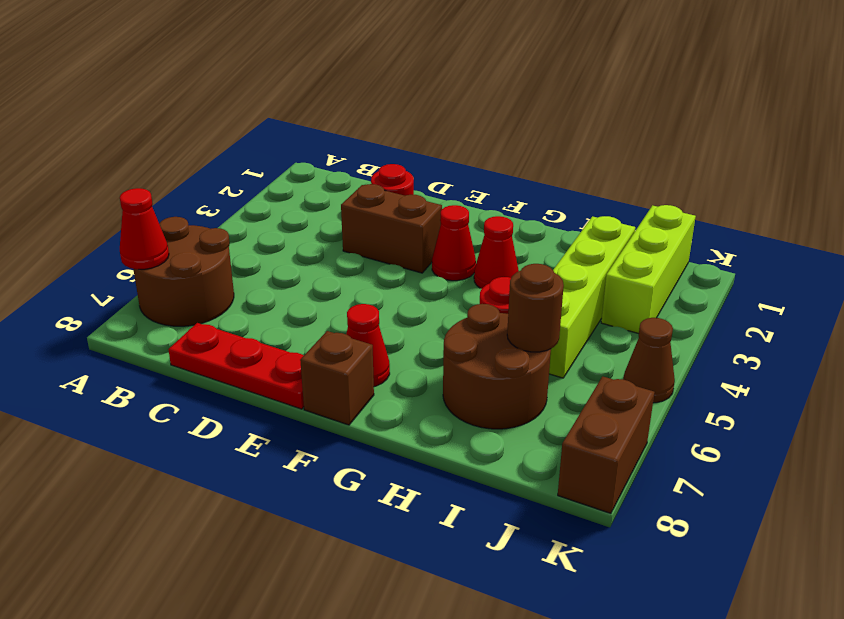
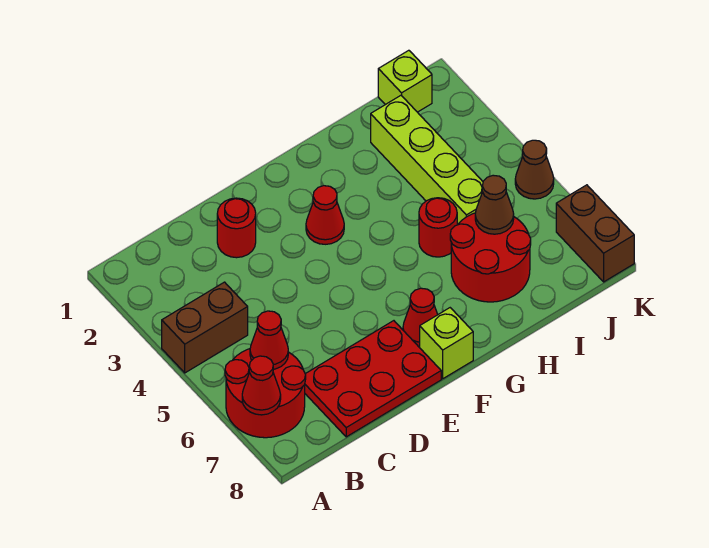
brown 2x2 round brick [133,217,234,326] -> red 2x2 round brick [225,349,306,438]
red 1x3 plate [168,323,304,409] -> red 2x3 plate [305,321,441,437]
brown 1x2 brick [341,184,442,273] -> brown 1x2 brick moved to [162,282,248,373]
brown 1x1 brick [300,331,374,425] -> lime 1x1 brick [420,308,473,379]
red 1x1 cone [474,216,519,289] -> red 1x1 cone moved to [250,311,288,369]
brown 2x2 round brick [443,304,551,429] -> red 2x2 round brick [450,213,531,302]
brown 1x1 round brick [507,264,564,352] -> brown 1x1 cone [475,175,514,234]
lime 1x3 brick [601,205,696,334] -> lime 1x1 brick [378,50,432,112]

